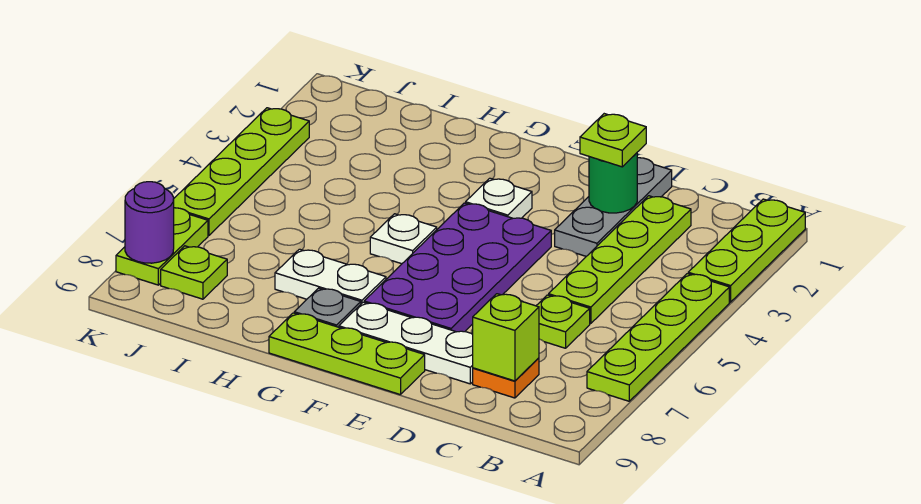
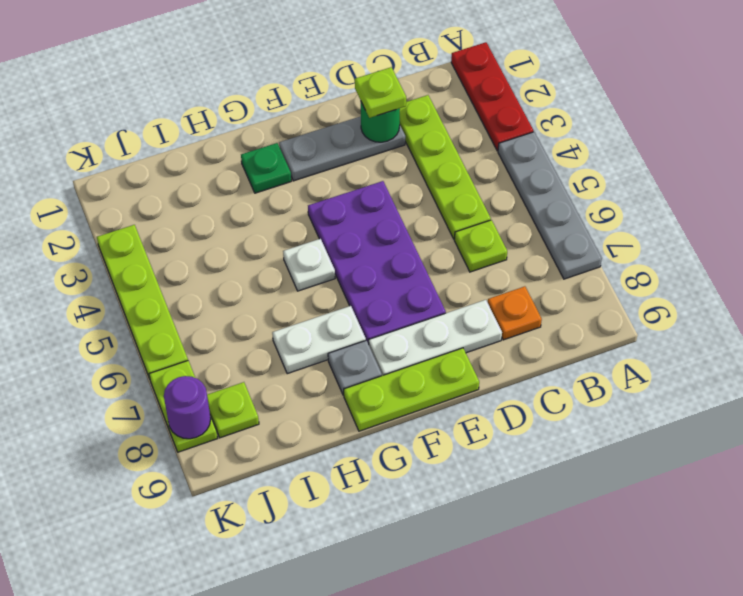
lime 1x3 plate [688,199,805,302] -> red 1x3 plate [451,42,533,151]
lime 1x4 plate [587,274,729,401] -> grey 1x4 plate [498,132,602,279]
lime 1x1 brick [473,294,539,381] -> none
grey 1x3 plate [555,158,672,256] -> grey 1x3 plate turned to [279,116,405,181]
white 1x1 plate [466,178,532,218] -> none
none -> green 1x1 plate [241,143,291,193]

